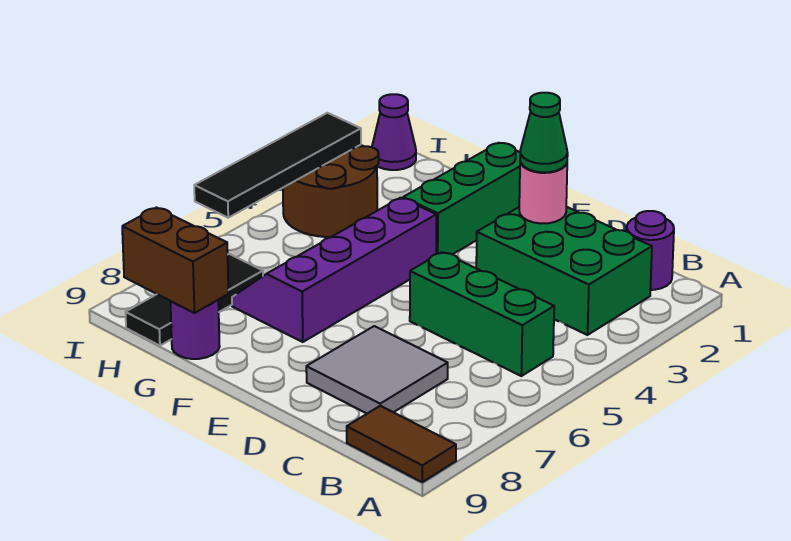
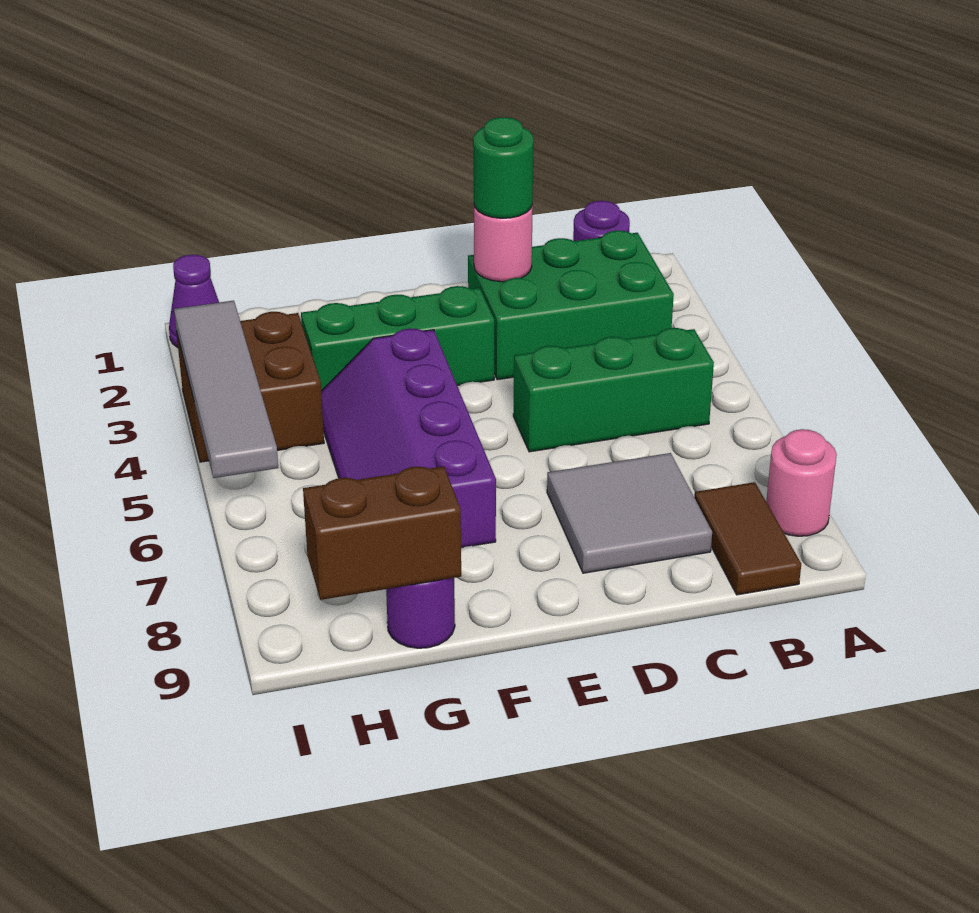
none -> pink 1x1 round brick [766,429,837,536]
brown 1x2 tile [347,406,456,482] -> brown 1x2 tile turned to [694,482,801,595]
green 1x1 cone [520,93,568,172] -> green 1x1 round brick [473,117,533,218]
green 1x3 brick [403,143,520,254] -> green 1x3 brick turned to [301,286,494,391]
brown 2x2 round brick [283,145,379,237] -> brown 2x2 brick [176,312,324,462]
black 1x3 tile [126,254,263,346] -> none
black 1x4 tile [194,113,361,218] -> grey 1x4 tile [174,301,278,478]

